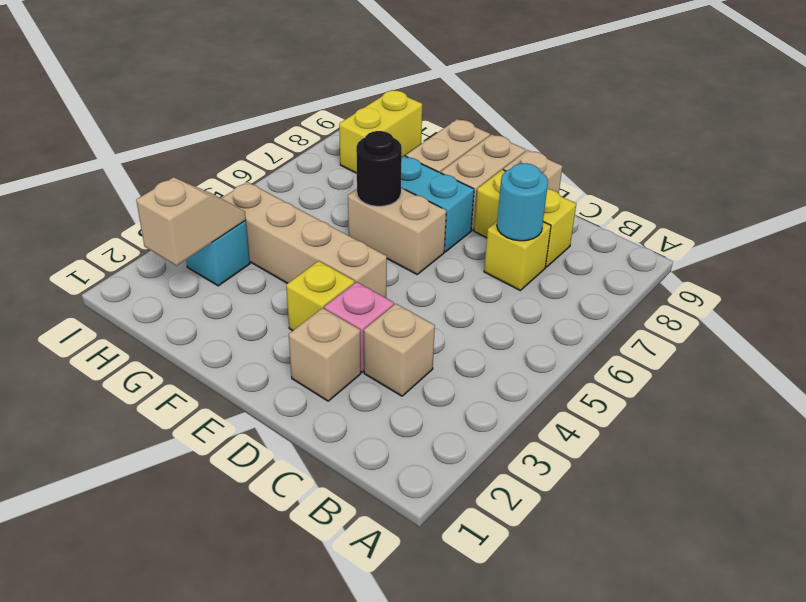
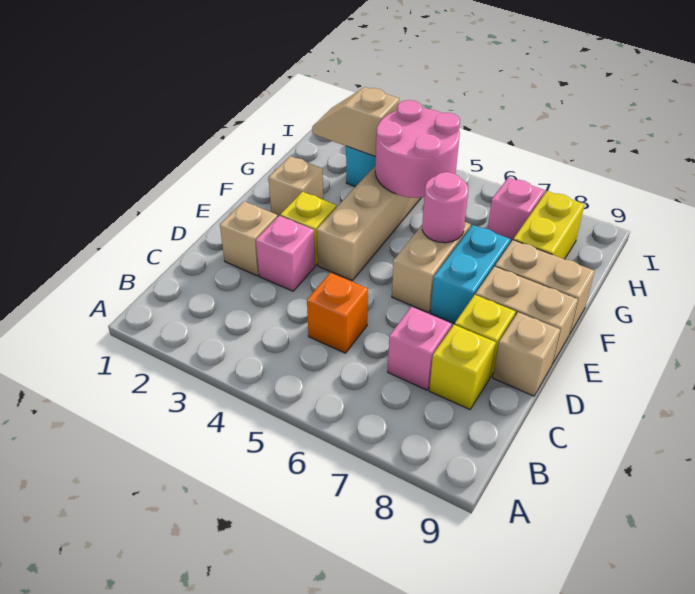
tan 1x1 brick [364,304,435,396] -> tan 1x1 brick moved to [269,156,323,217]
none -> orange 1x1 brick [307,273,368,353]
yellow 1x1 brick [484,222,551,290] -> pink 1x1 brick [388,307,452,390]
cyan 1x1 round brick [497,163,548,241] -> none
black 1x1 round brick [356,131,402,206] -> pink 1x1 round brick [422,172,468,243]
none -> pink 2x2 round brick [375,100,460,198]
tan 1x2 slope [136,177,246,266] -> tan 1x2 slope turned to [312,87,399,157]
none -> pink 1x1 brick [488,177,545,243]
yellow 1x2 brick [339,90,422,173] -> yellow 1x2 brick turned to [513,191,584,259]

